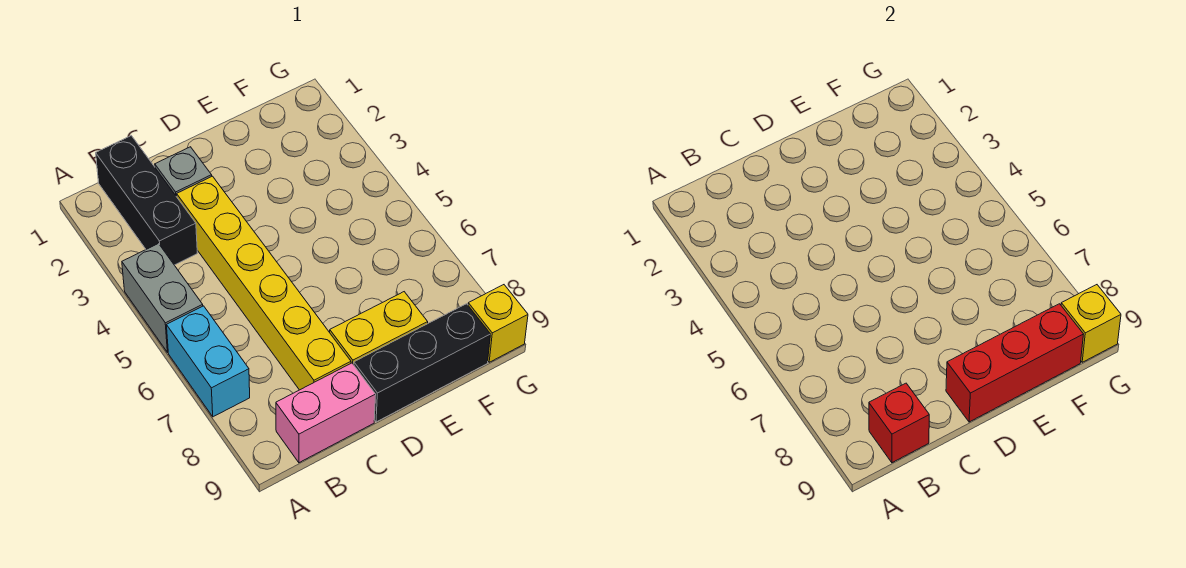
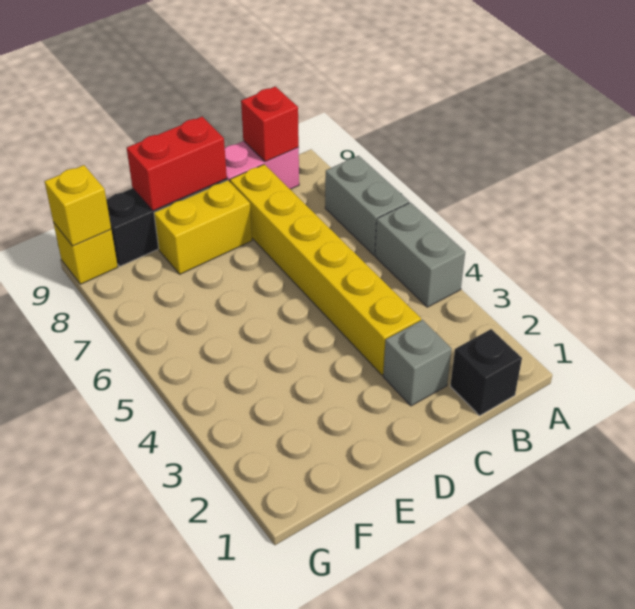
cyan 1x2 brick [167,306,250,417] -> grey 1x2 brick [325,156,409,255]
black 1x3 brick [96,136,197,265] -> black 1x1 brick [450,329,522,416]
red 1x3 brick [946,304,1084,422] -> red 1x2 brick [127,117,227,211]

